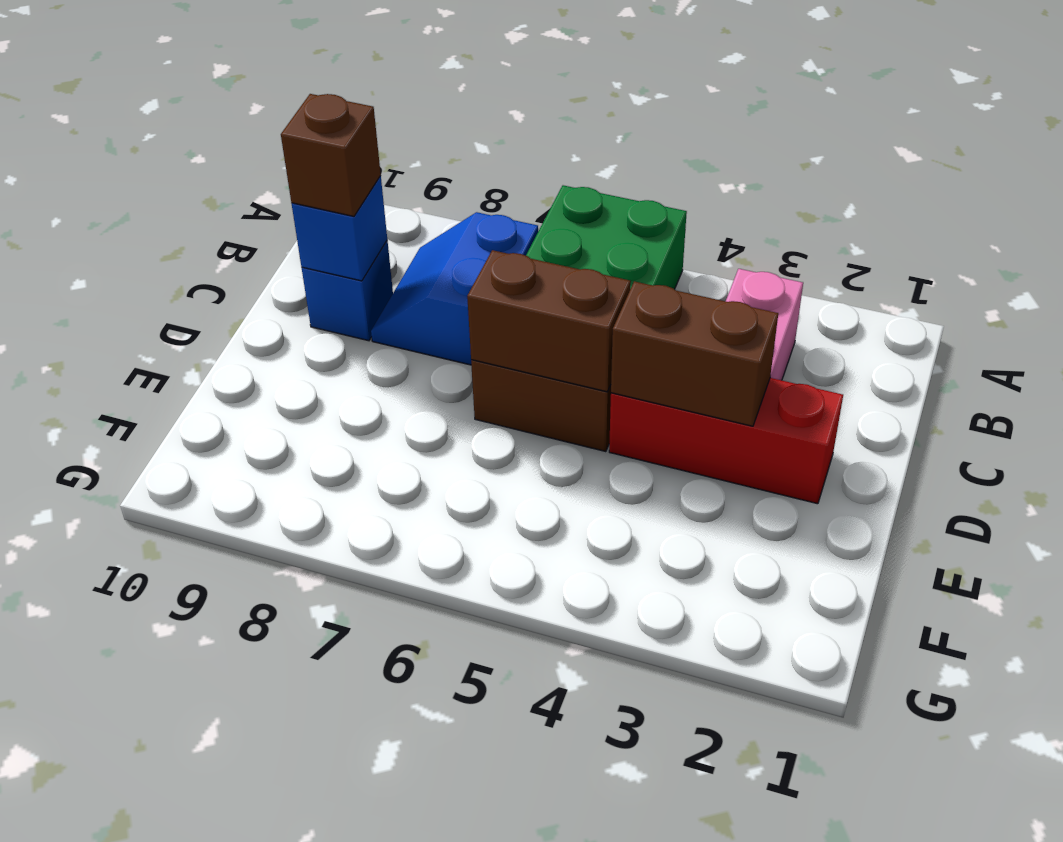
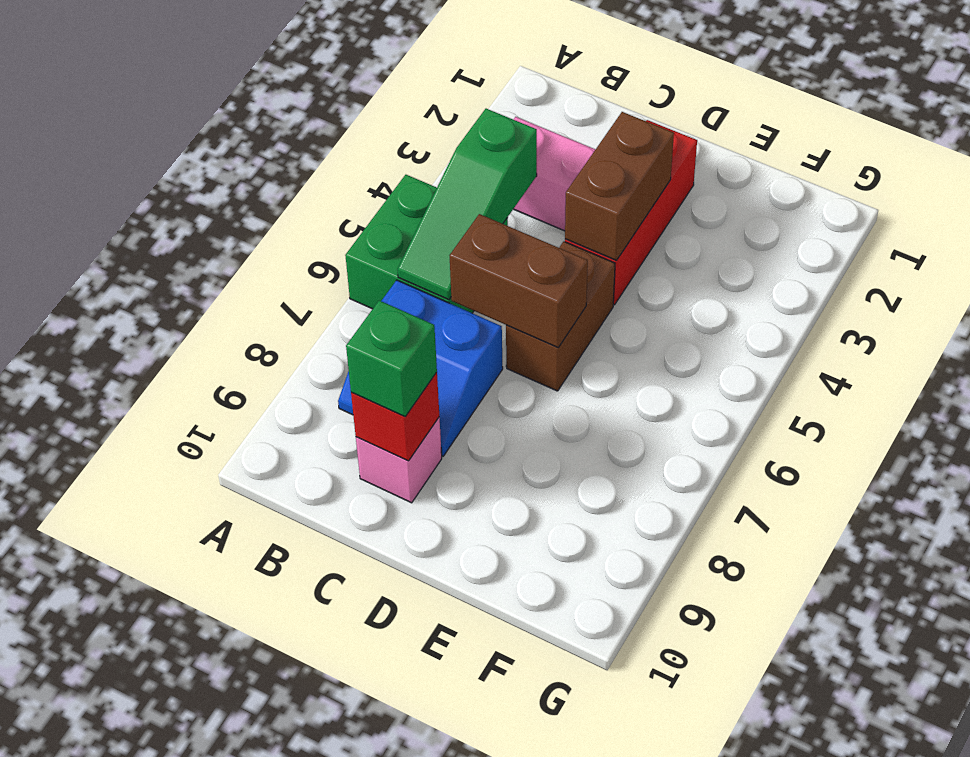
none -> green 1x3 slope [397,109,537,300]
blue 1x1 brick [302,241,393,341] -> pink 1x1 brick [356,417,442,503]
blue 1x1 brick [292,176,387,281] -> red 1x1 brick [351,372,439,461]
brown 1x1 brick [281,94,381,216] -> green 1x1 brick [346,300,437,417]
brown 1x2 brick [467,250,631,392] -> brown 1x2 brick turned to [450,214,588,347]

